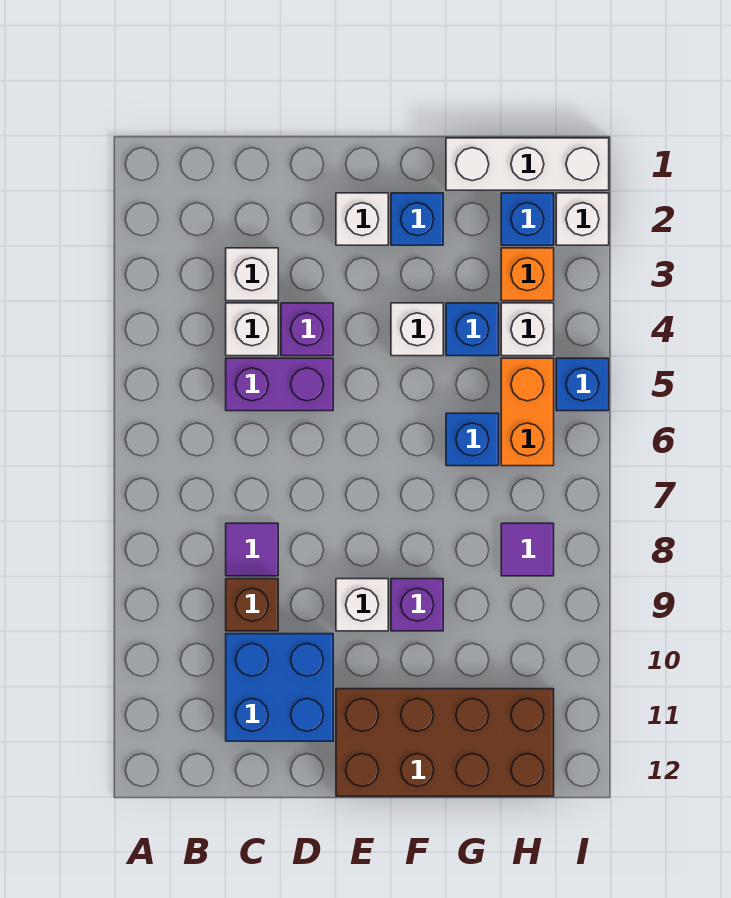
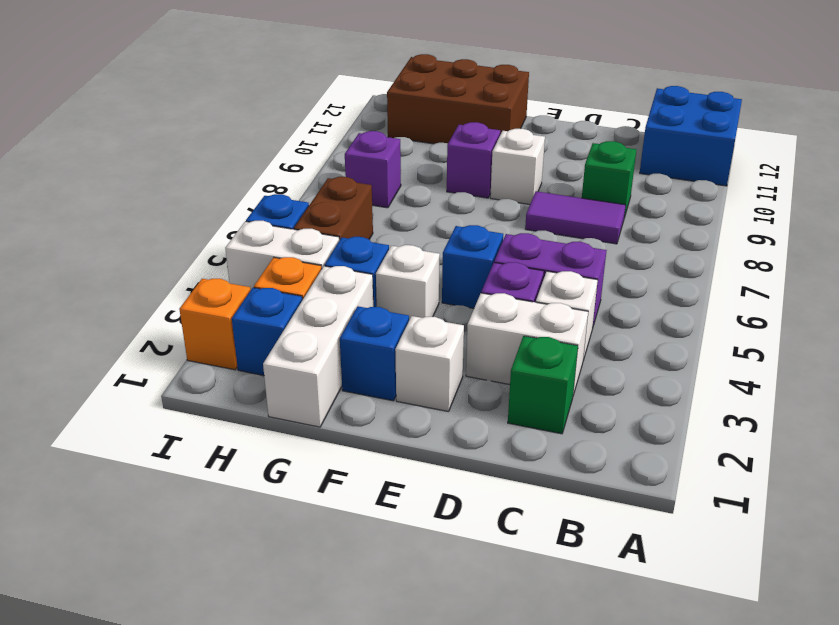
none -> green 1x1 brick [508,336,578,434]
white 1x1 brick [226,248,278,301] -> white 1x2 brick [466,293,588,395]
purple 1x1 tile [226,523,278,576] -> purple 1x2 tile [525,191,626,244]
brown 1x1 brick [226,579,278,631] -> green 1x1 brick [582,141,636,218]
blue 2x2 brick [226,634,333,741] -> blue 2x2 brick moved to [640,86,742,186]
brown 2x4 brick [336,689,554,796] -> brown 2x3 brick [387,54,529,144]
white 1x3 brick [446,138,609,190] -> white 1x3 brick turned to [263,266,373,427]
blue 1x1 brick [446,413,499,466] -> blue 1x1 brick moved to [442,225,503,308]
white 1x1 brick [501,303,554,356] -> white 1x2 brick [225,221,339,289]
orange 1x2 brick [501,358,554,466] -> brown 1x2 brick [294,177,373,240]
purple 1x1 tile [501,523,554,576] -> purple 1x1 brick [345,131,401,208]
white 1x1 brick [556,193,609,245] -> orange 1x1 brick [179,279,251,370]

